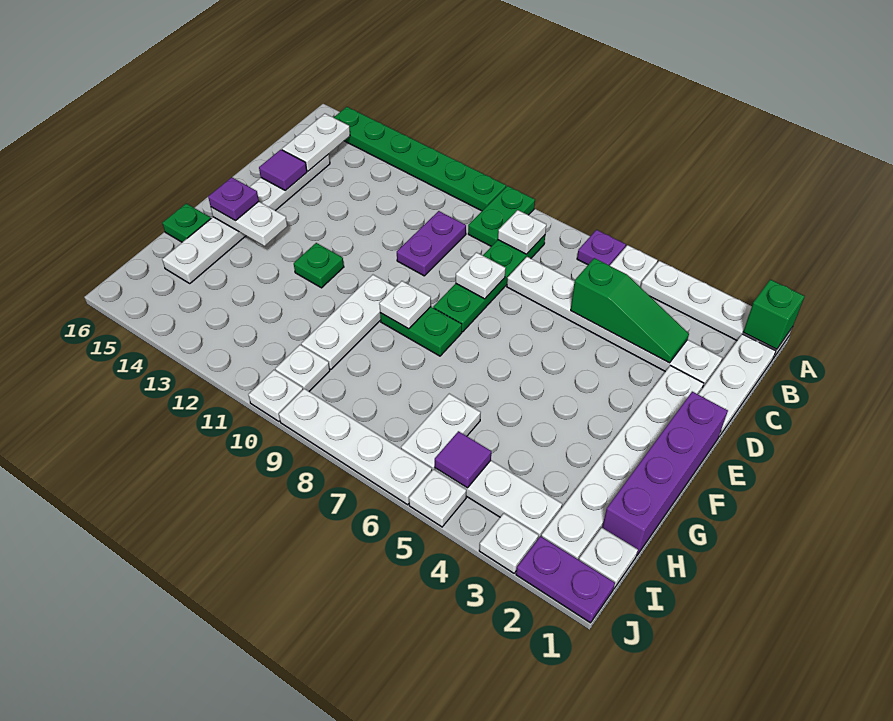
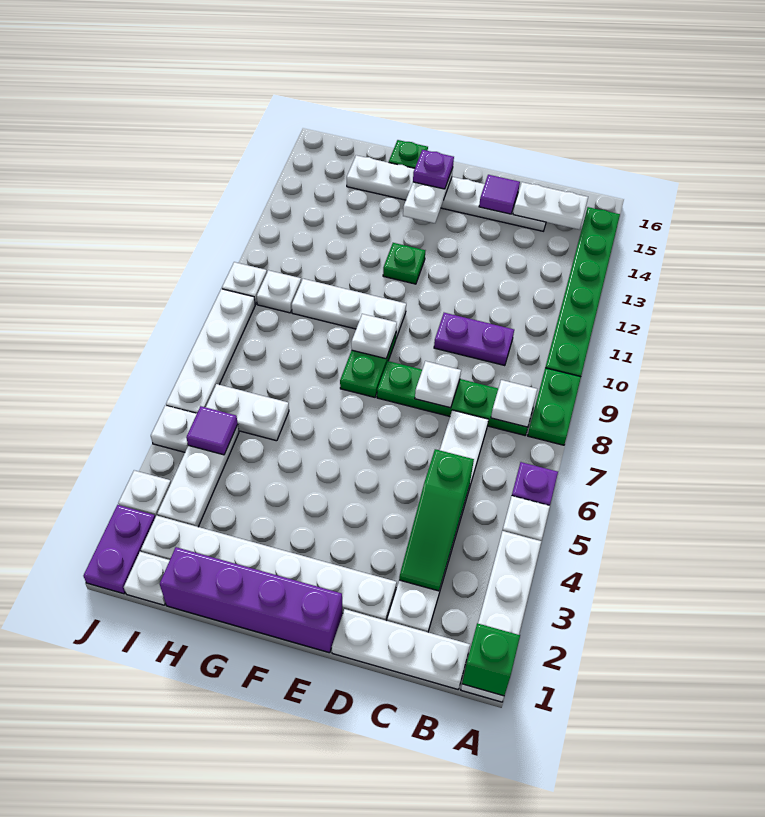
green 1x2 plate [468,186,535,246] -> green 1x2 plate turned to [528,368,581,445]

